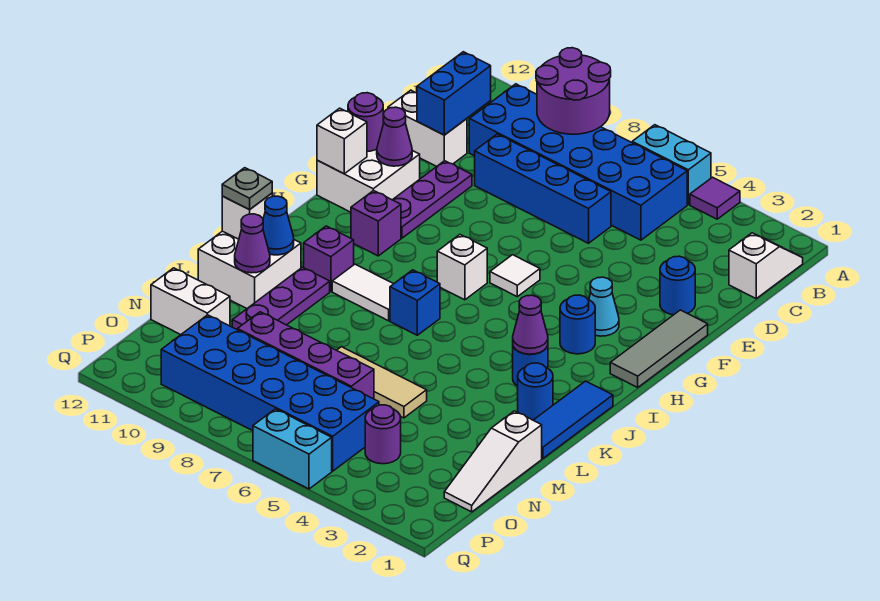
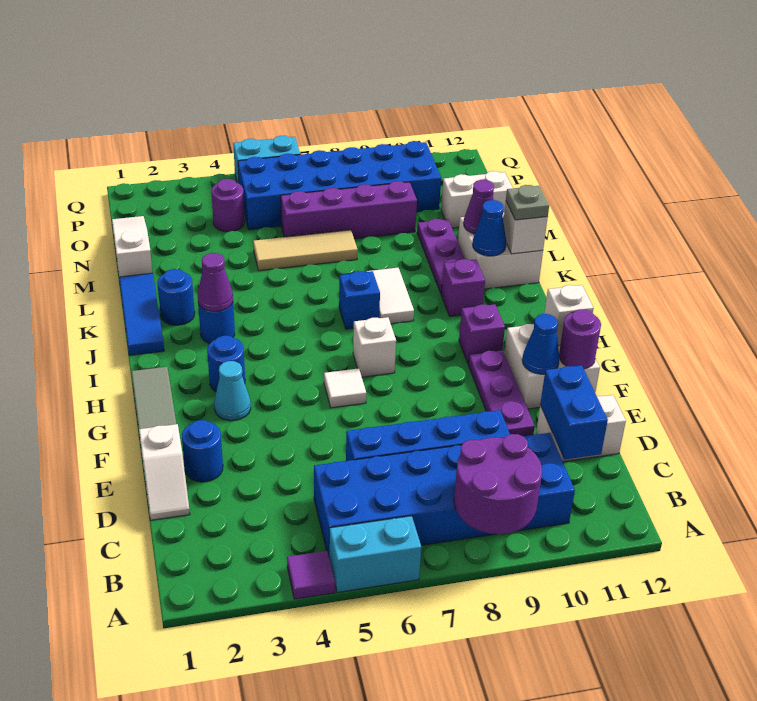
white 1x2 slope [729,233,803,298] -> white 1x2 slope moved to [139,424,190,520]
purple 1x1 cone [377,107,412,166] -> blue 1x1 cone [522,314,560,374]
white 1x2 tile [332,264,393,321] -> white 1x2 tile turned to [367,268,414,324]

